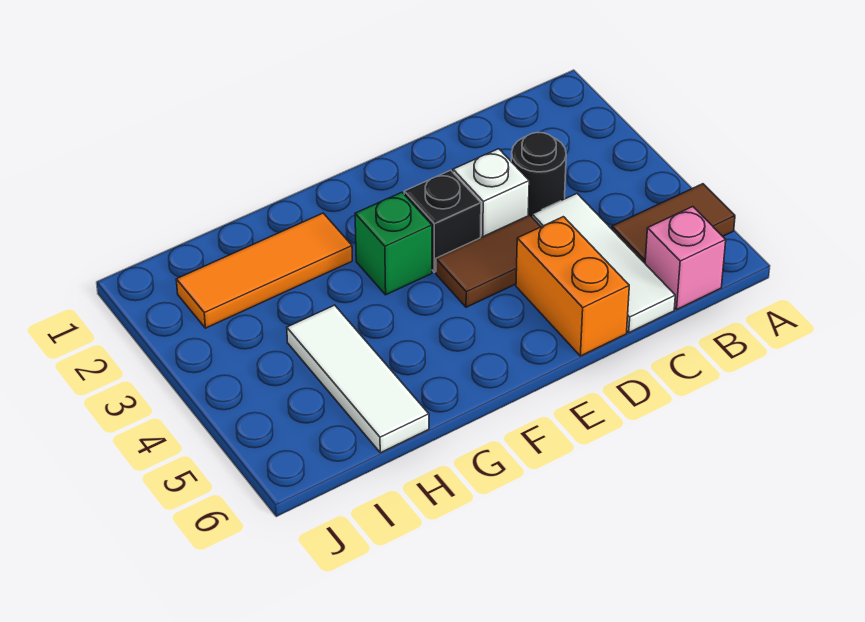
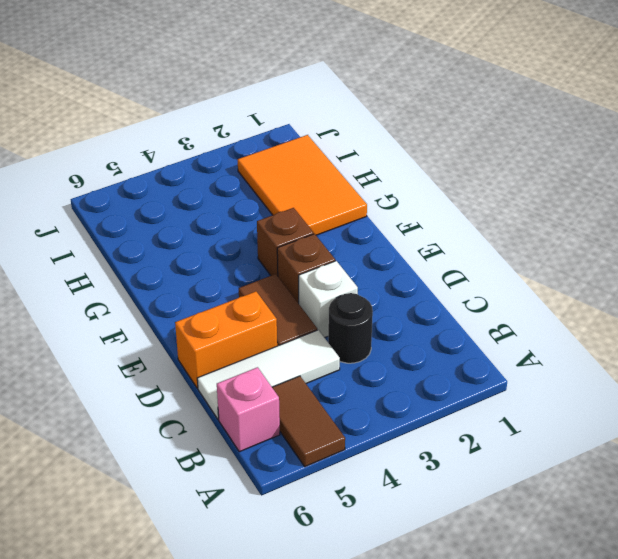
black 1x1 brick [404,170,481,272] -> brown 1x1 brick [277,234,335,303]
green 1x1 brick [355,192,432,295] -> brown 1x1 brick [257,208,314,276]
orange 1x3 tile [176,213,352,328] -> orange 2x3 tile [238,135,367,235]
white 1x3 tile [287,305,429,453] -> none

